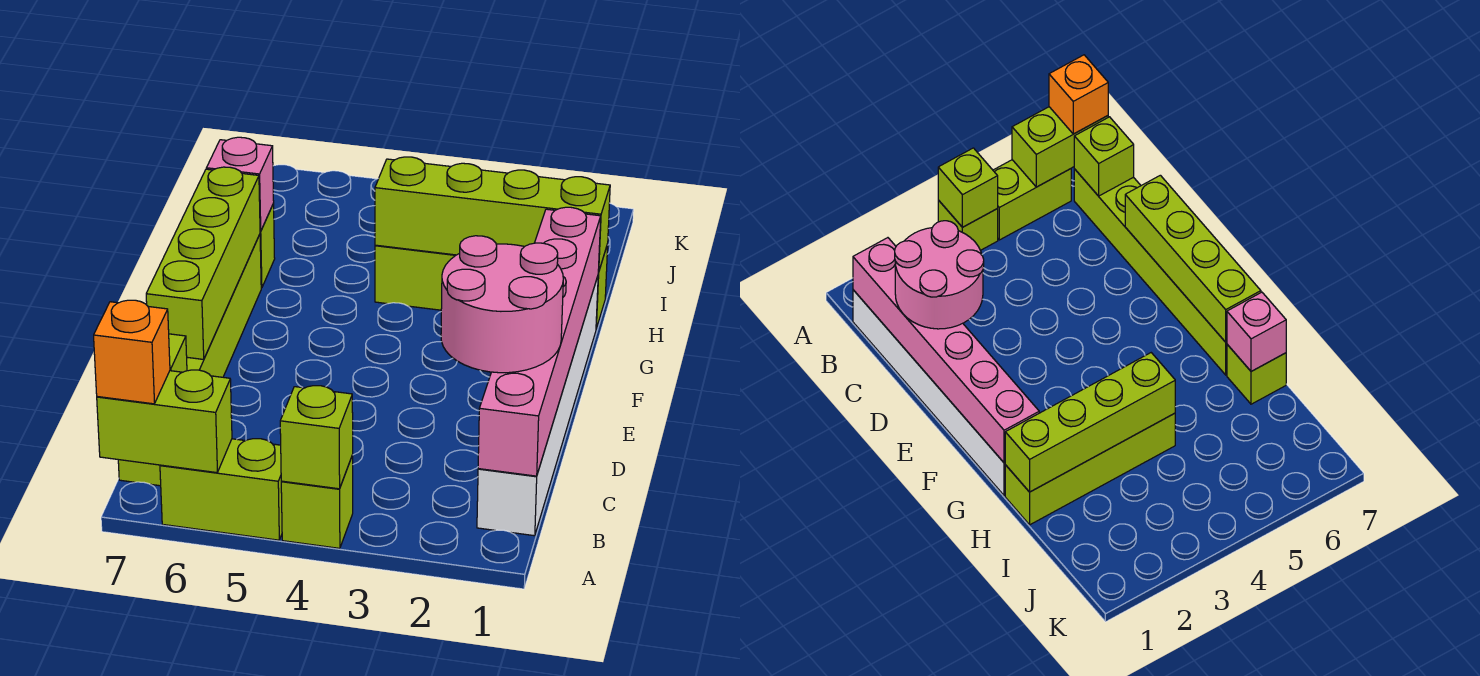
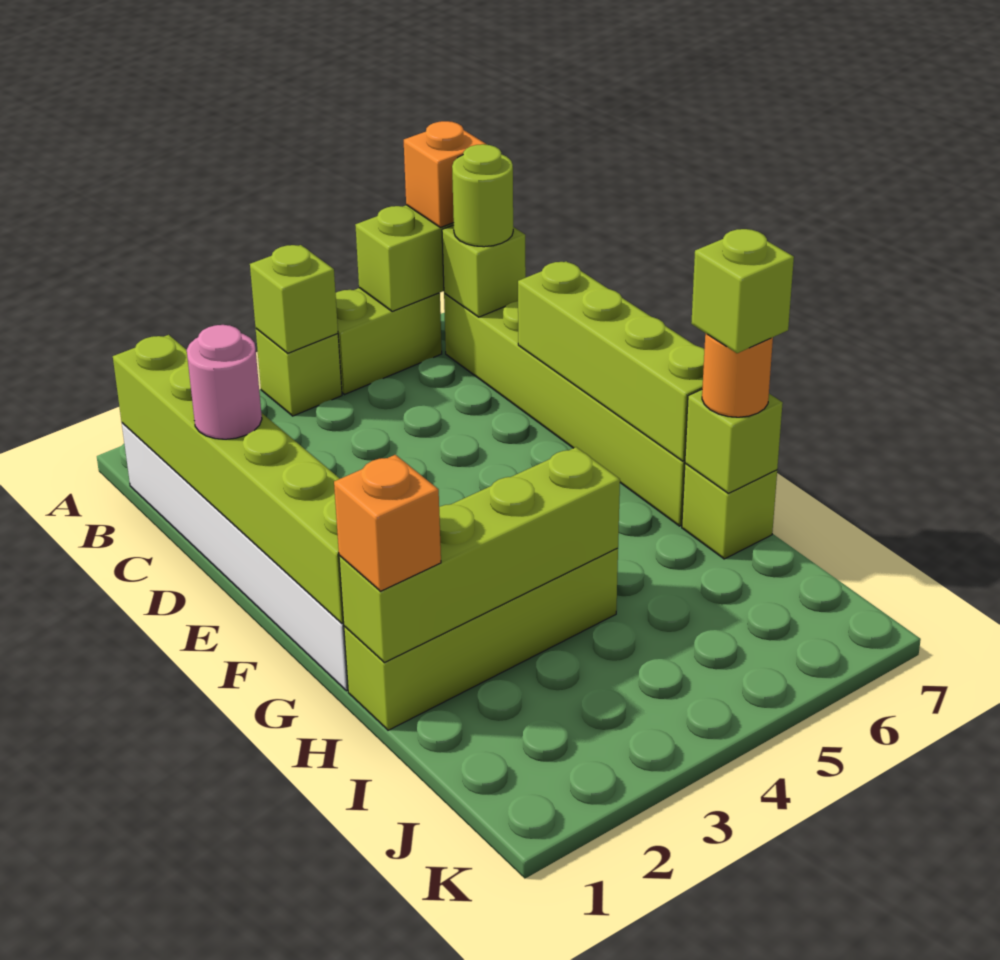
pink 1x6 brick [478,207,601,476] -> lime 1x6 brick [113,335,344,623]
none -> lime 1x1 round brick [452,144,513,247]
pink 2x2 round brick [441,236,563,373] -> pink 1x1 round brick [187,325,262,439]
none -> orange 1x1 brick [334,455,441,591]
pink 1x1 brick [206,137,274,231] -> lime 1x1 brick [685,390,783,493]
none -> orange 1x1 round brick [702,333,773,417]
none -> lime 1x1 brick [691,229,794,353]

